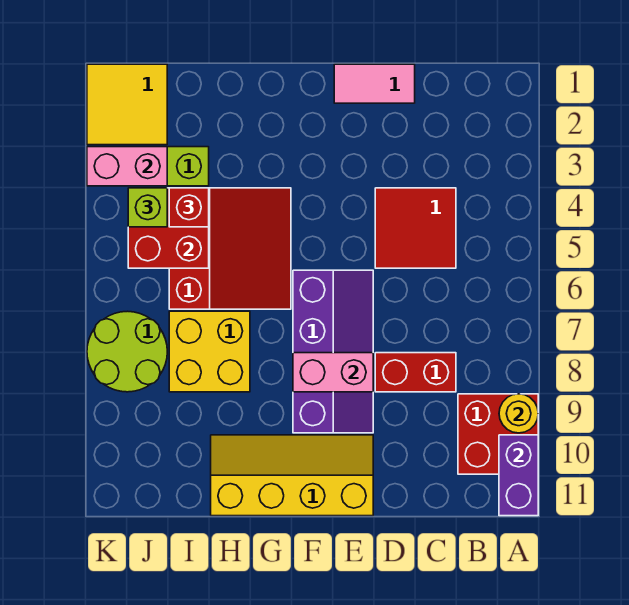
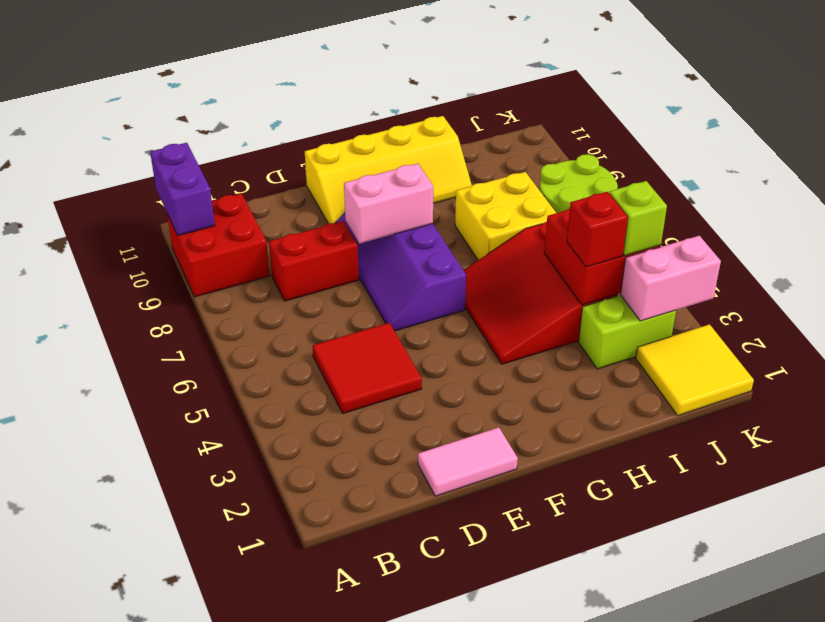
yellow 1x1 round brick [499,394,538,433] -> none

